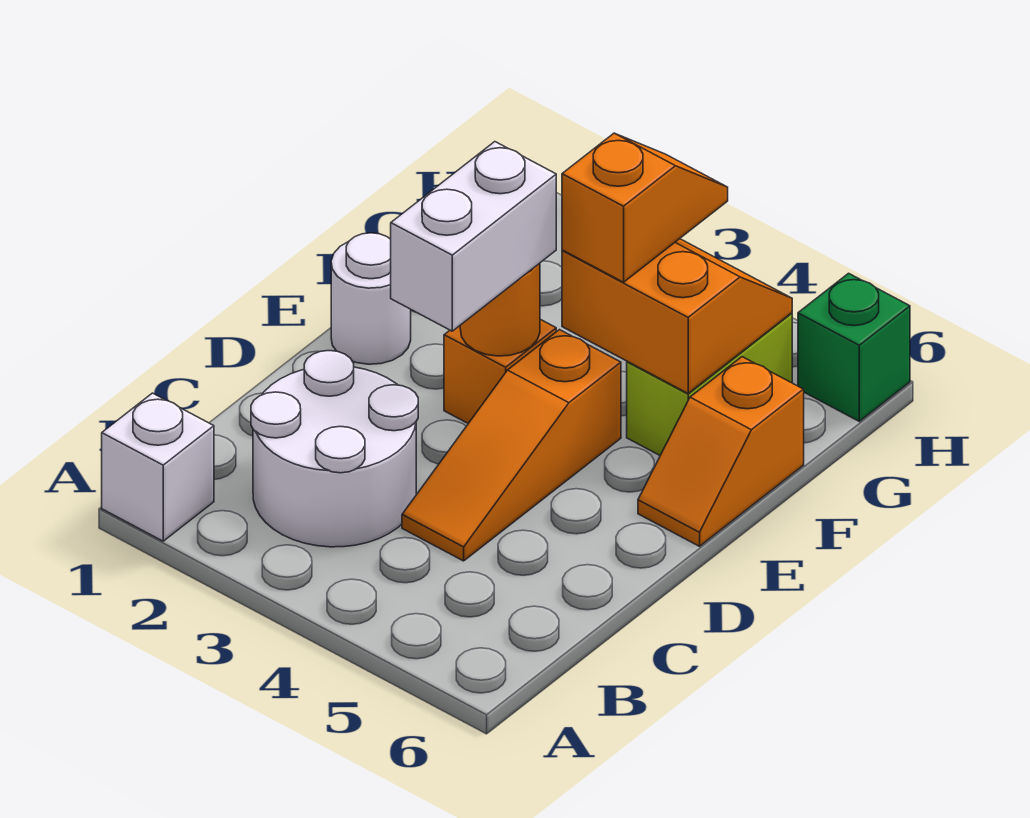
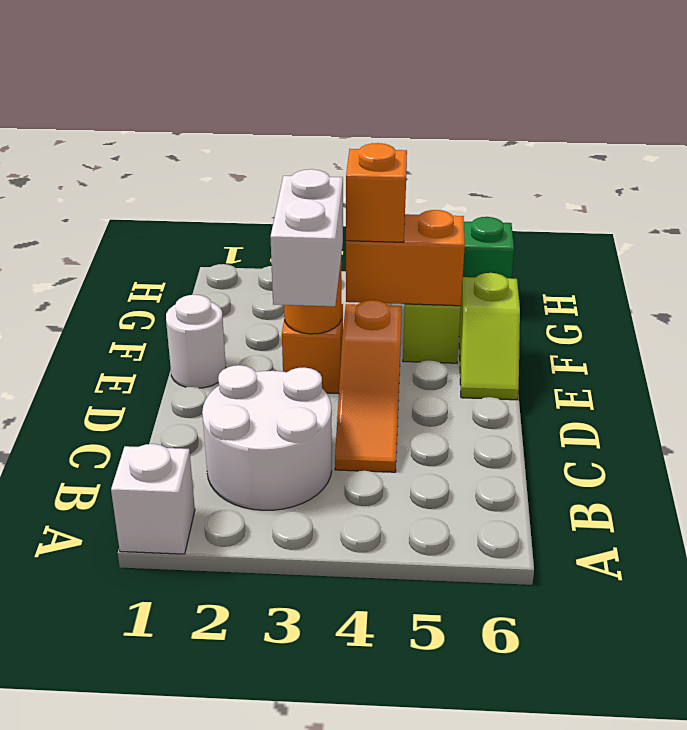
orange 1x2 slope [638,357,804,546] -> lime 1x2 slope [459,273,520,400]

